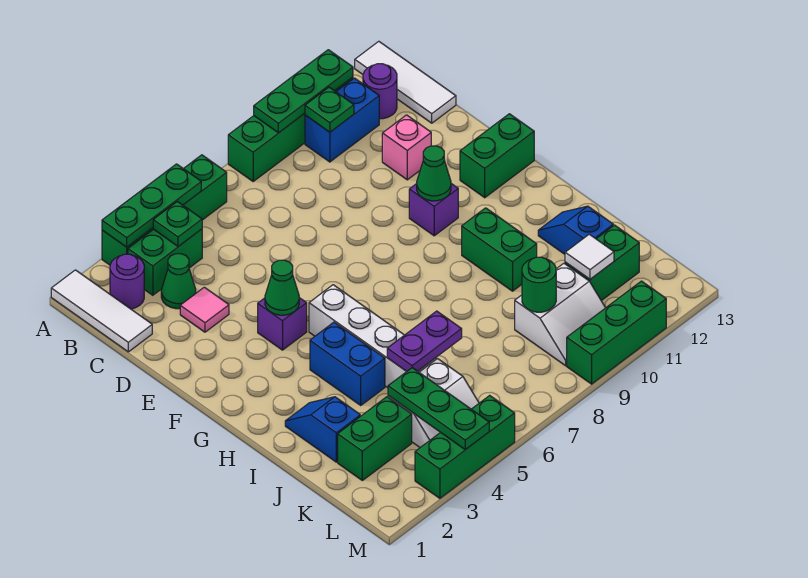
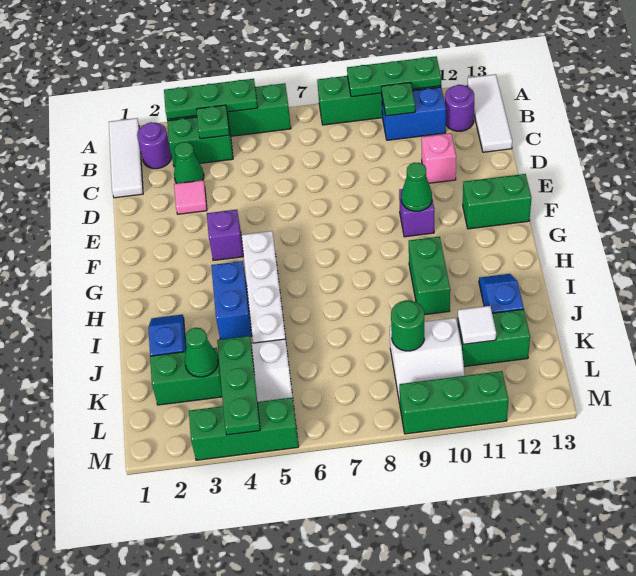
green 1x1 cone [265,260,299,315] -> green 1x1 cone moved to [185,328,218,377]
purple 1x2 plate [387,311,462,372] -> none

